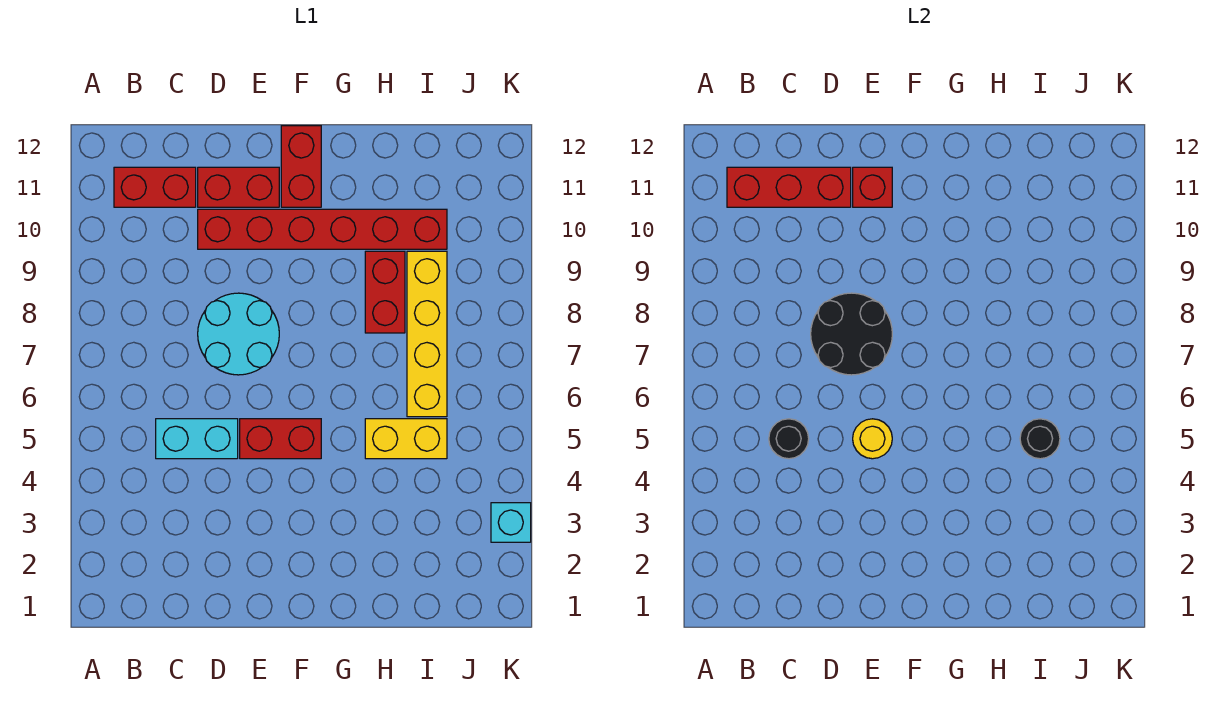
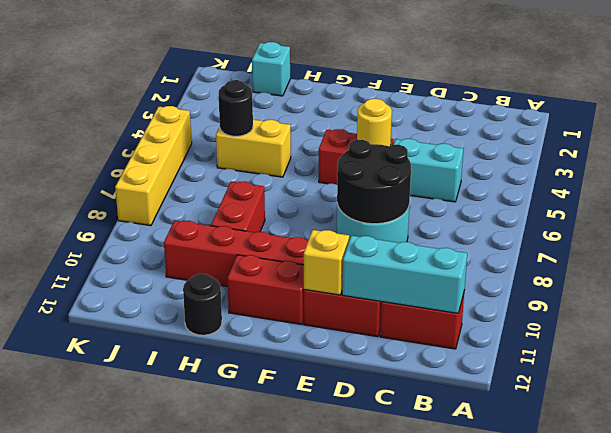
red 1x3 brick [727,167,851,207] -> cyan 1x3 brick [342,236,467,313]
black 1x1 round brick [769,419,809,459] -> black 1x1 round brick moved to [183,274,222,335]
red 1x1 brick [853,167,892,207] -> yellow 1x1 brick [304,230,349,295]
red 1x2 brick [281,126,321,207] -> red 1x2 brick turned to [227,255,304,325]
yellow 1x4 brick [407,251,447,417] -> yellow 1x4 brick moved to [115,106,192,226]
cyan 1x1 brick [491,503,531,542] -> cyan 1x1 brick moved to [252,42,290,96]

